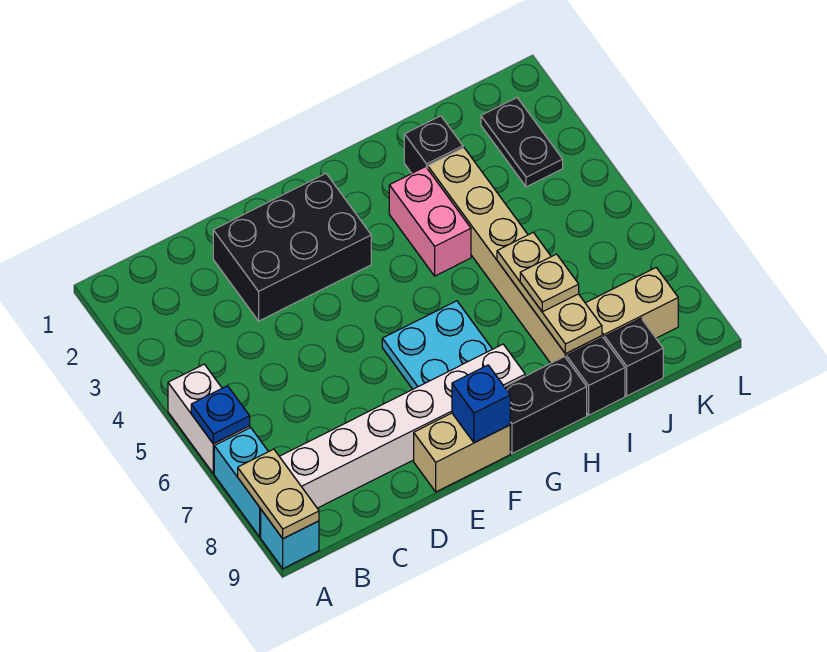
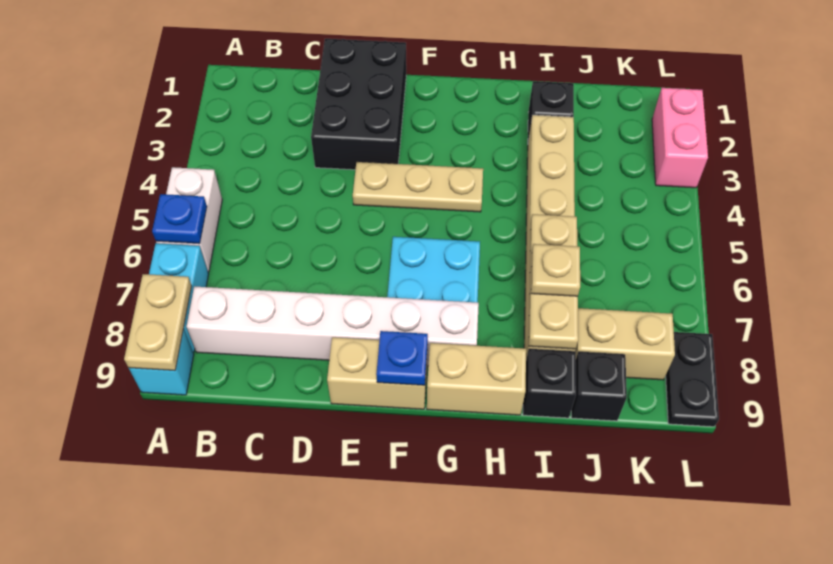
black 2x3 brick [213,174,371,321] -> black 2x3 brick turned to [311,39,406,170]
none -> tan 1x3 plate [353,162,483,212]
blue 1x1 brick [452,365,510,443] -> blue 1x1 plate [376,331,428,385]
black 1x2 brick [505,357,587,454] -> tan 1x2 brick [427,343,526,415]
pink 1x2 brick [389,167,471,276] -> pink 1x2 brick moved to [652,88,708,188]
black 1x2 plate [481,98,563,187] -> black 1x2 plate moved to [666,332,719,427]

